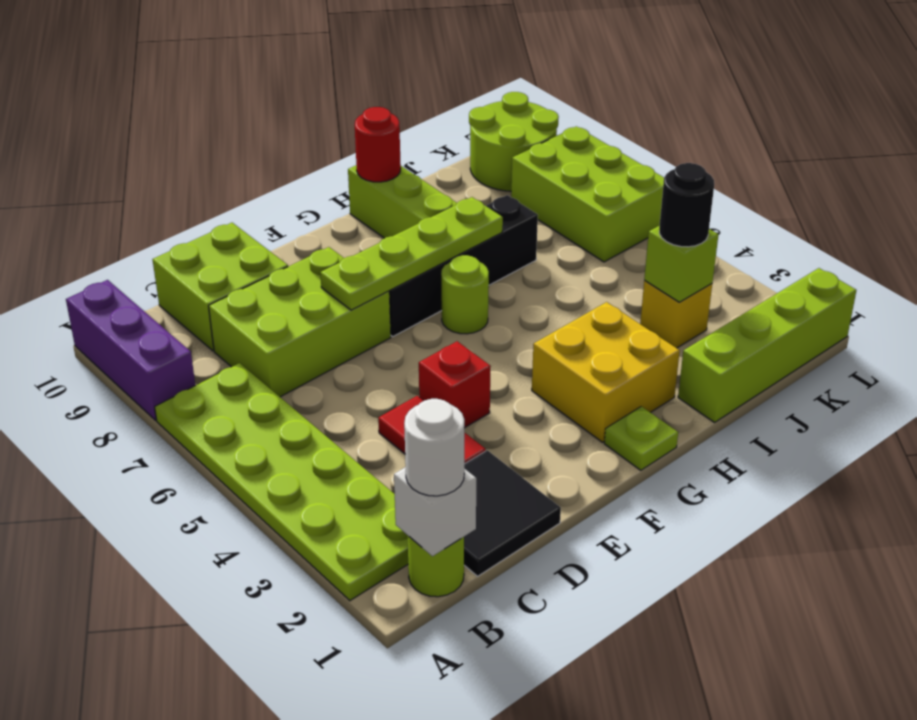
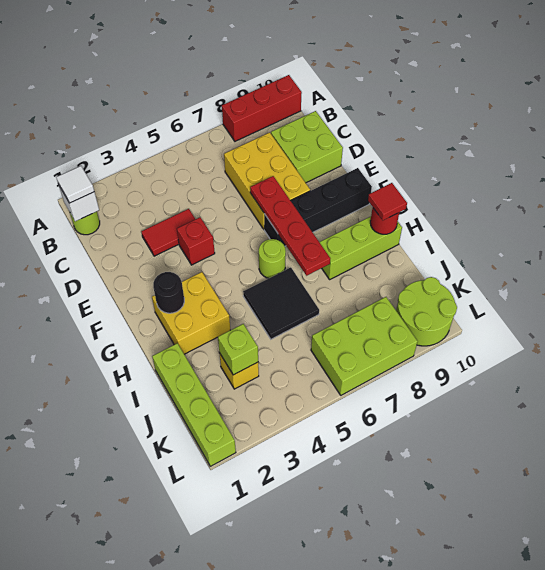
lime 2x6 plate [155,363,408,601] -> none
purple 1x3 brick [66,280,195,420] -> red 1x3 brick [222,75,302,141]
white 1x1 round brick [404,399,464,496] -> white 1x1 tile [56,166,94,203]
black 2x2 tile [464,450,561,576] -> black 2x2 tile moved to [243,267,319,339]
lime 2x3 brick [209,247,391,397] -> yellow 2x3 brick [224,132,310,229]
lime 1x4 plate [320,197,503,310] -> red 1x4 plate [250,176,330,276]
black 1x4 brick [389,195,538,336] -> black 1x4 brick turned to [264,168,372,246]
lime 1x1 plate [604,406,678,470] -> none
none -> red 1x1 tile [368,183,407,220]
black 1x1 round brick [659,163,714,247] -> black 1x1 round brick moved to [153,272,184,313]

